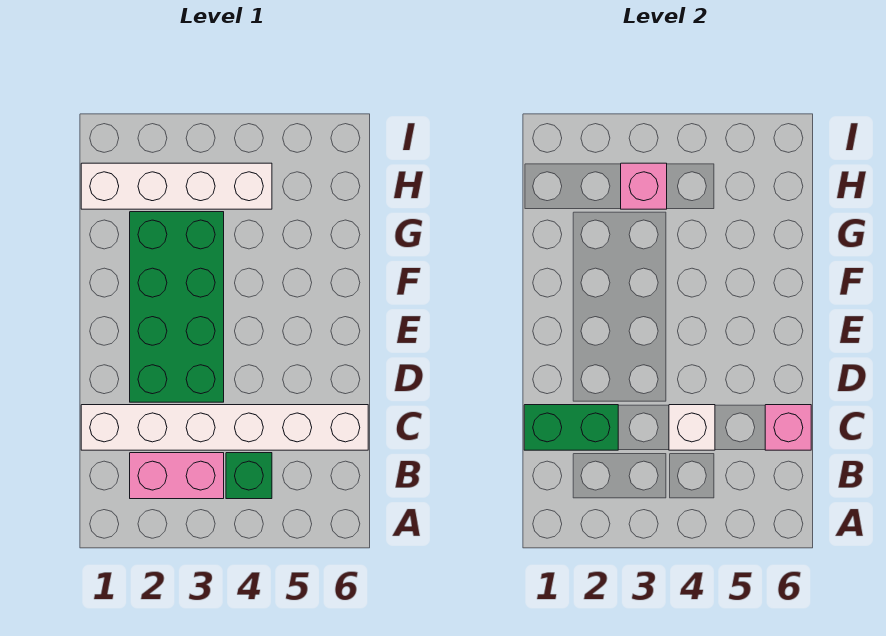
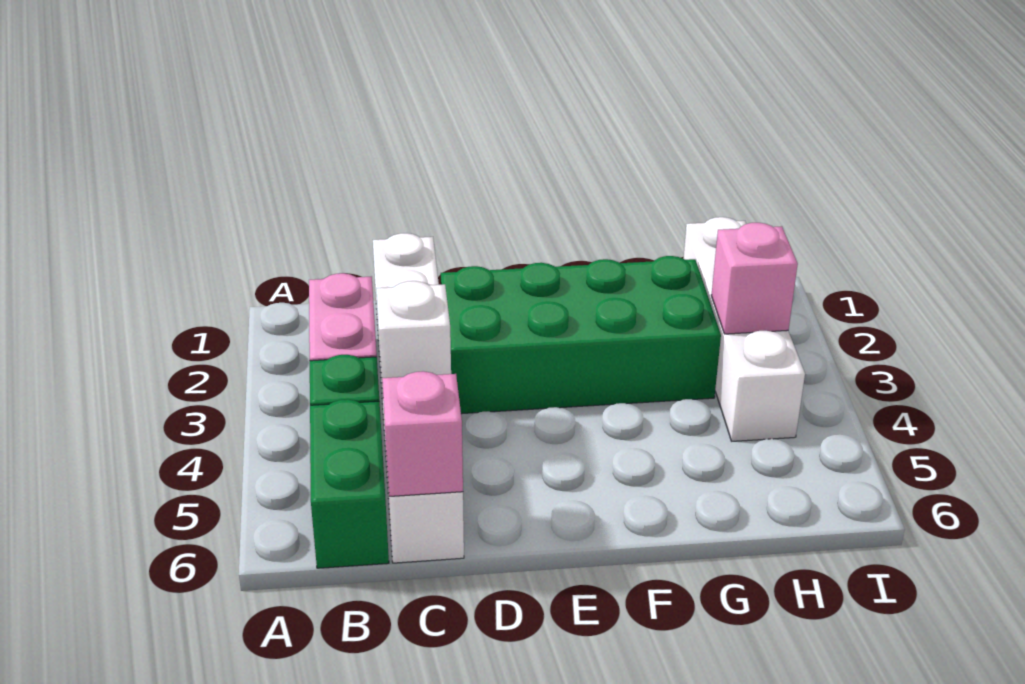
green 1x2 brick [524,405,618,450] -> green 1x2 brick moved to [310,399,389,568]

